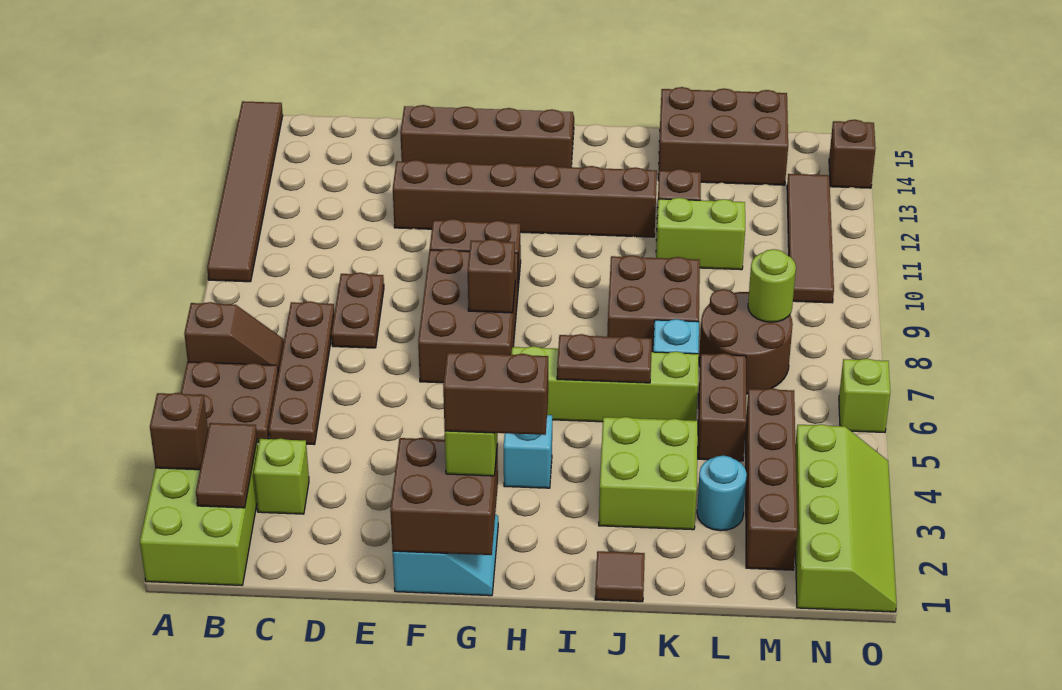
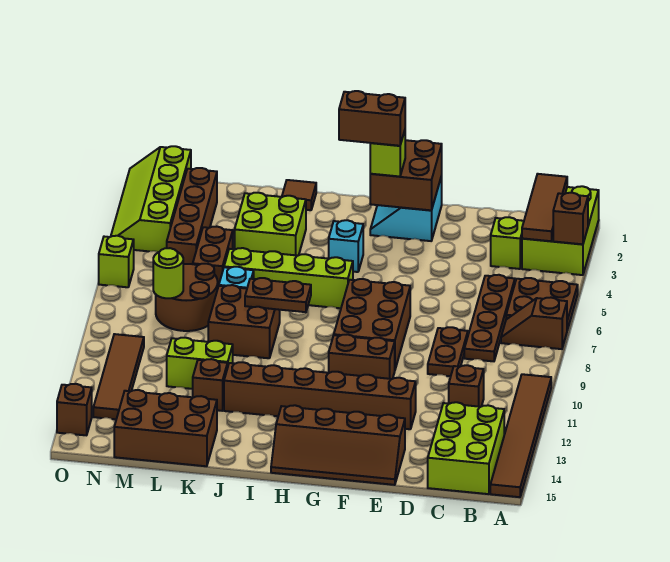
brown 1x2 tile [196,423,257,508] -> brown 1x3 tile [522,174,567,241]
none -> lime 2x3 brick [428,402,504,494]
brown 1x1 brick [468,239,515,313] -> brown 1x1 brick moved to [449,365,484,407]
brown 1x2 plate [557,334,652,383] -> brown 1x2 plate moved to [245,278,311,312]
cyan 1x1 round brick [697,456,747,531] -> none

